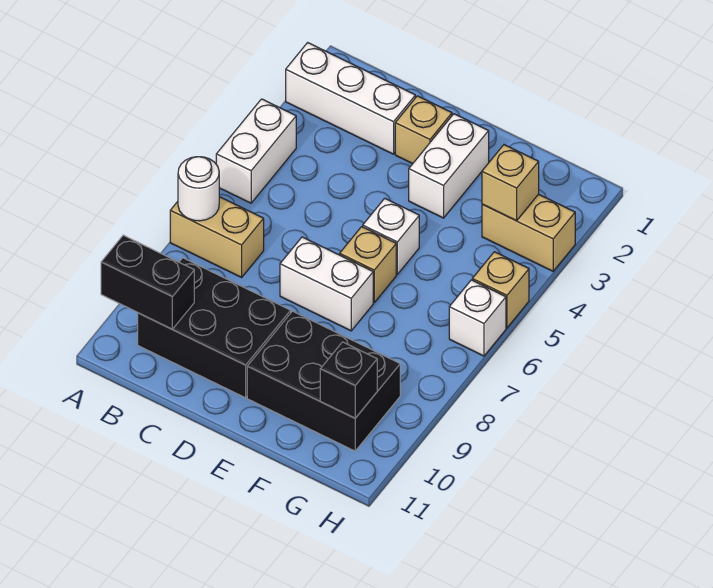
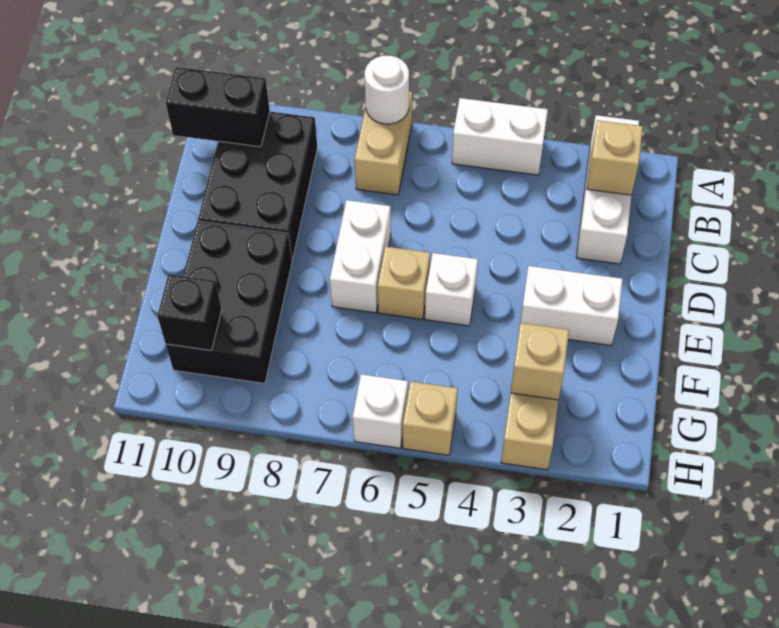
black 1x2 brick [101,235,194,329] -> black 1x2 brick turned to [166,67,270,147]
tan 1x1 brick [395,96,452,164] -> tan 1x1 brick moved to [587,120,643,195]

